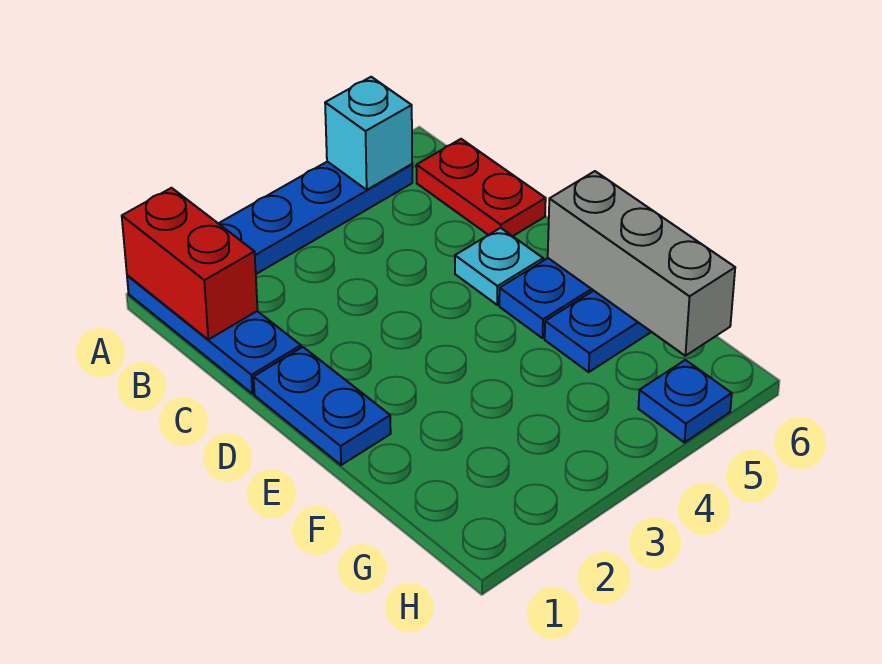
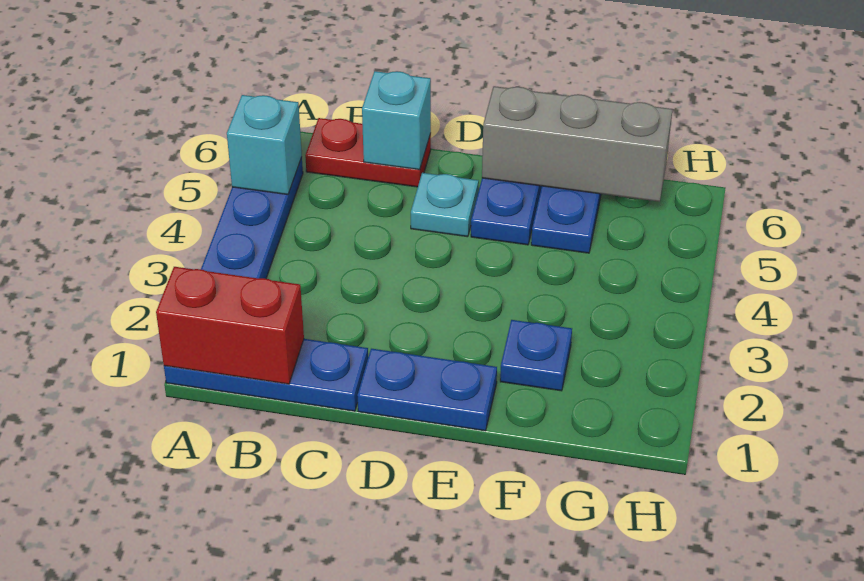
none -> cyan 1x1 brick [362,71,431,170]
blue 1x1 plate [638,360,732,443] -> blue 1x1 plate moved to [500,320,572,391]

